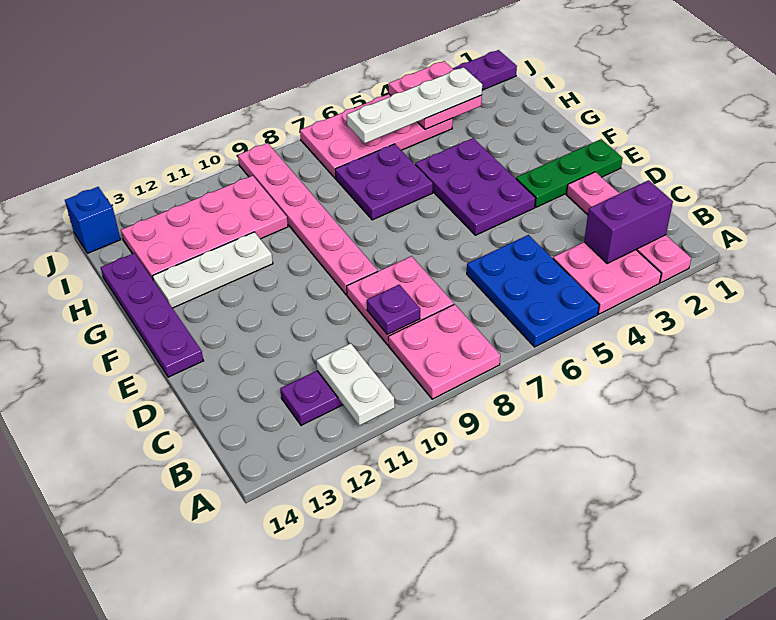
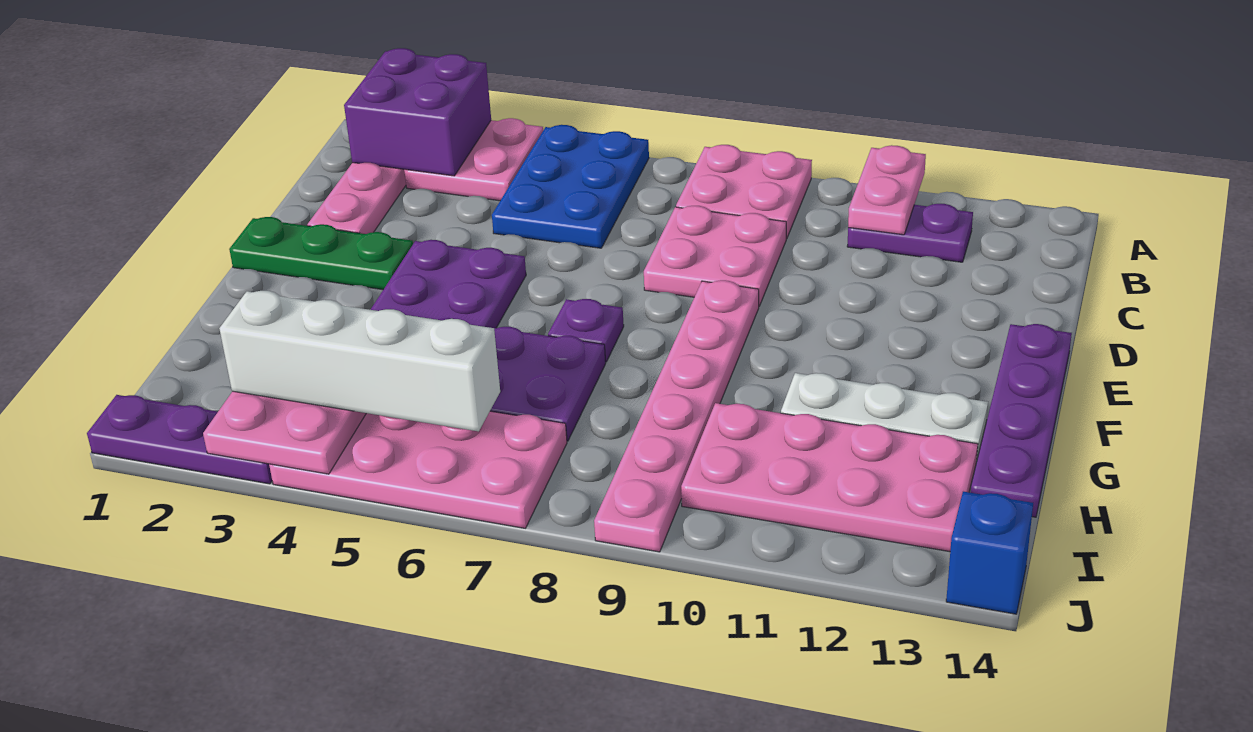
white 1x2 plate [316,343,395,426] -> pink 1x2 plate [848,145,926,235]
purple 1x2 brick [584,180,673,263] -> purple 2x2 brick [344,48,491,176]
purple 1x1 plate [367,285,420,335] -> purple 1x1 plate moved to [548,299,624,362]
white 1x4 plate [347,67,482,143] -> white 1x4 brick [219,291,500,431]

